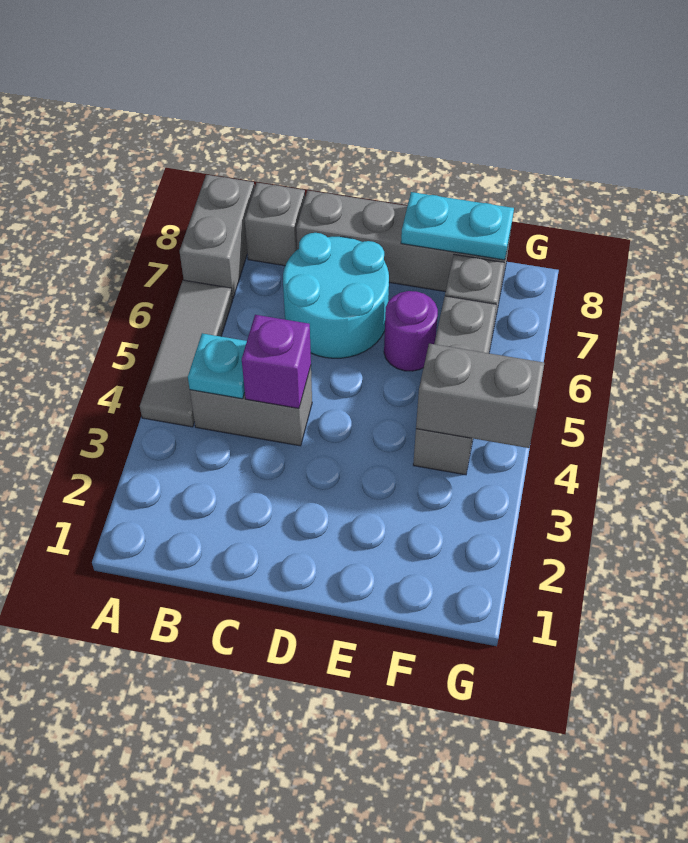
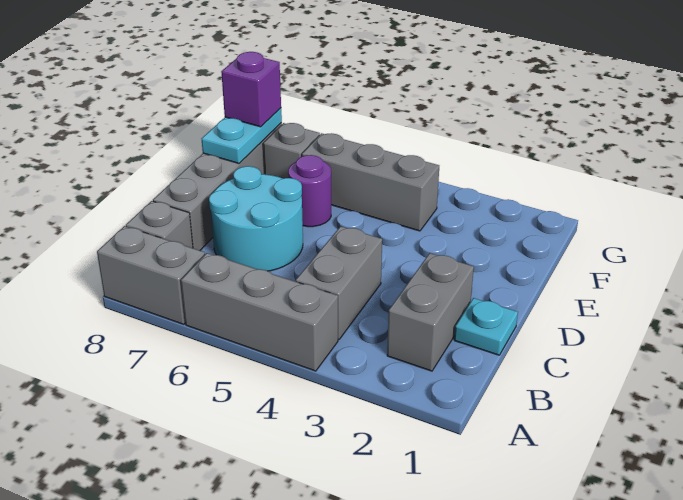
grey 1x3 tile [140,280,233,427] -> grey 1x3 brick [181,253,338,371]
cyan 1x1 plate [188,333,247,399] -> cyan 1x1 plate moved to [454,298,518,355]
purple 1x1 brick [242,315,311,408] -> purple 1x1 brick moved to [221,52,281,127]
grey 1x2 brick [416,344,544,448] -> grey 1x2 brick moved to [387,253,474,371]

